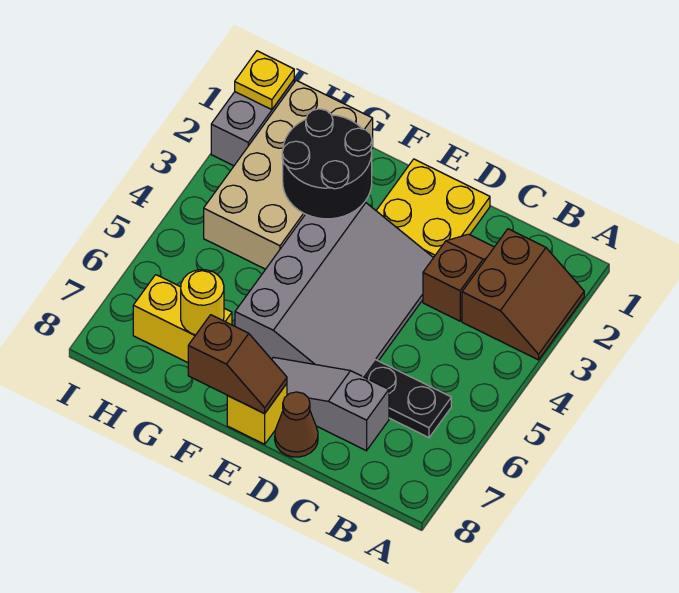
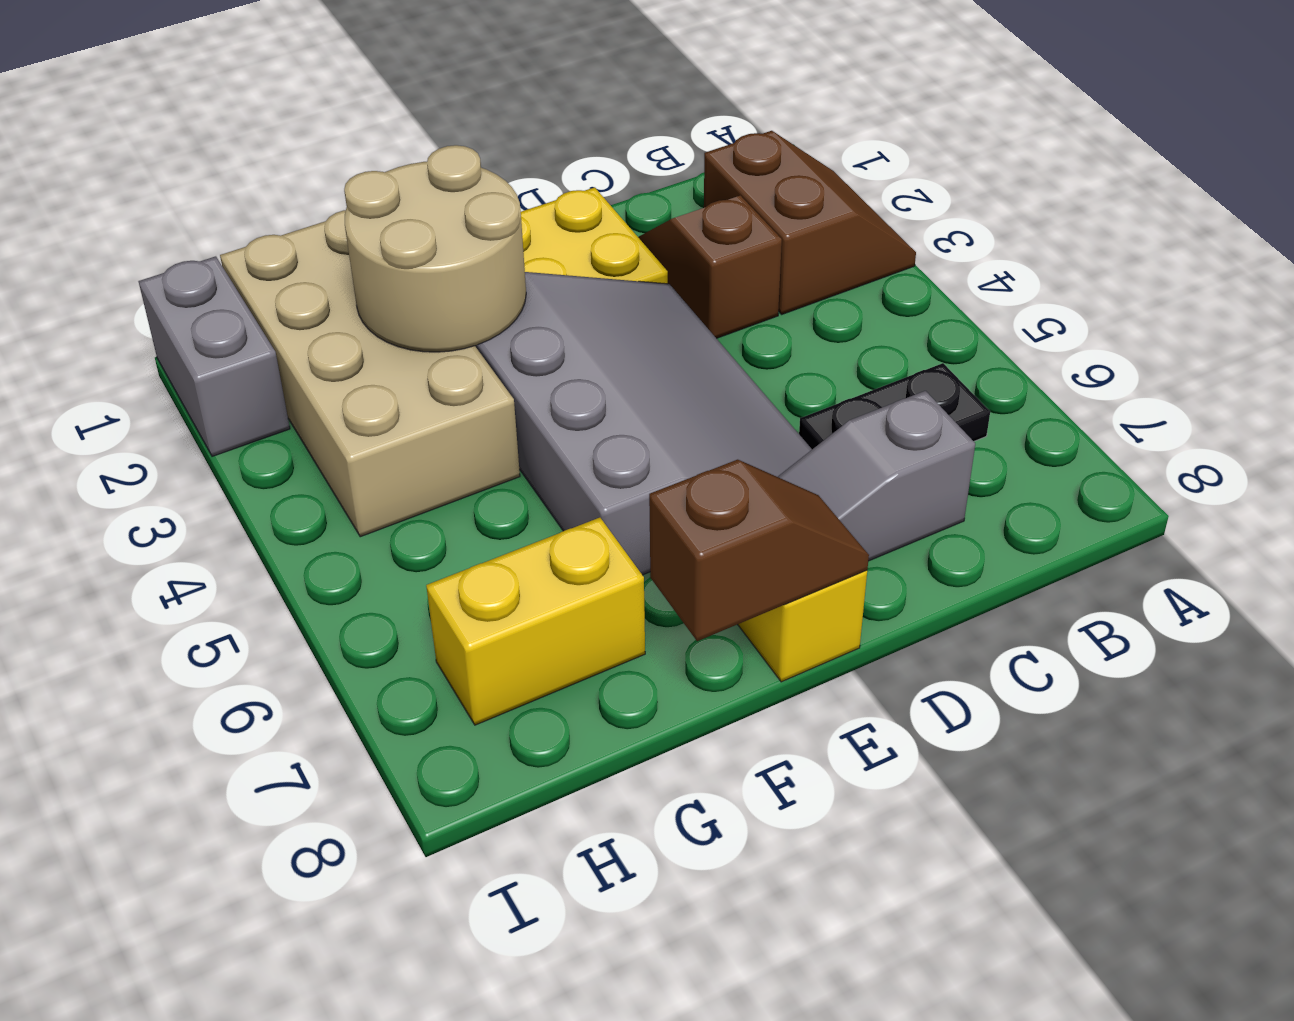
brown 1x1 cone [275,392,318,457] -> none
black 2x2 round brick [282,109,372,219] -> tan 2x2 round brick [344,145,526,352]
yellow 1x1 round brick [181,270,224,335] -> none
yellow 1x1 plate [235,51,294,110] -> none

